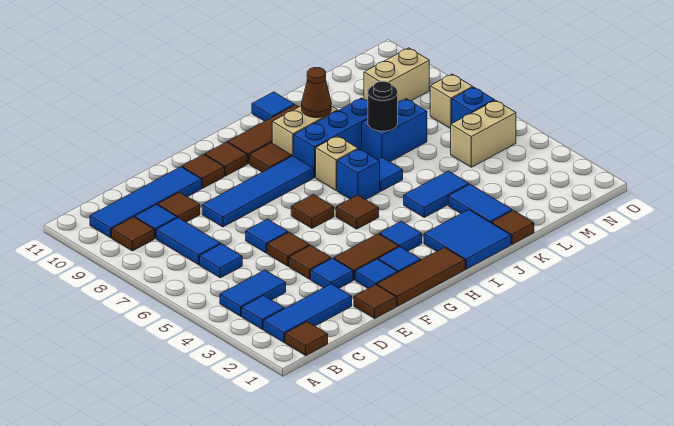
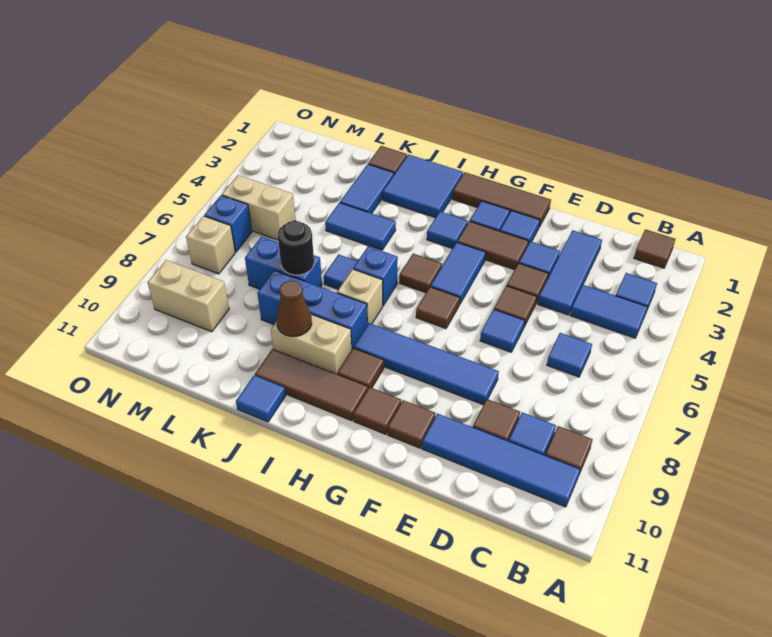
blue 1x3 tile [263,284,352,343] -> blue 1x3 tile turned to [538,230,602,315]
blue 1x2 tile [156,218,221,265] -> blue 1x2 tile moved to [430,242,486,304]
brown 1x1 tile [354,285,396,318] -> none

